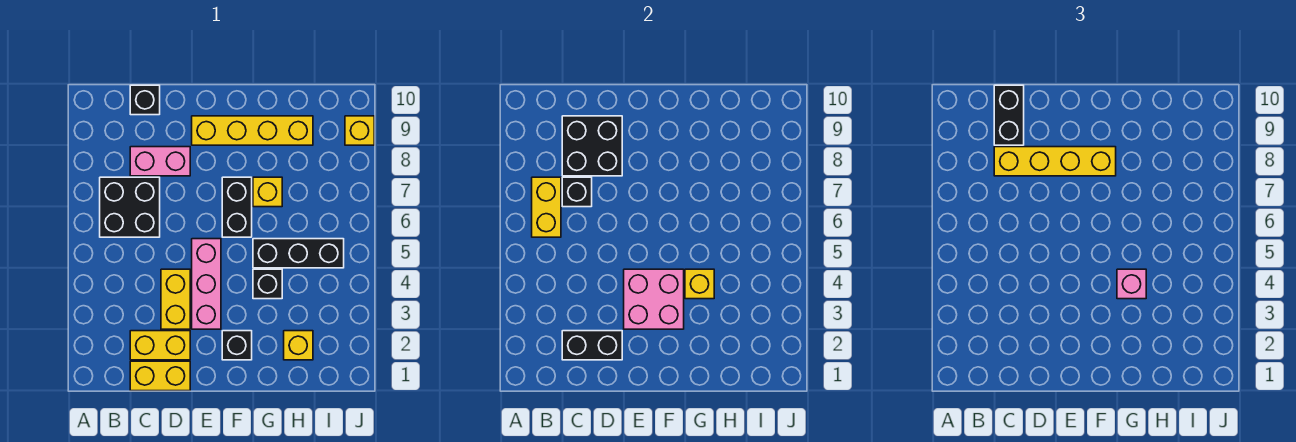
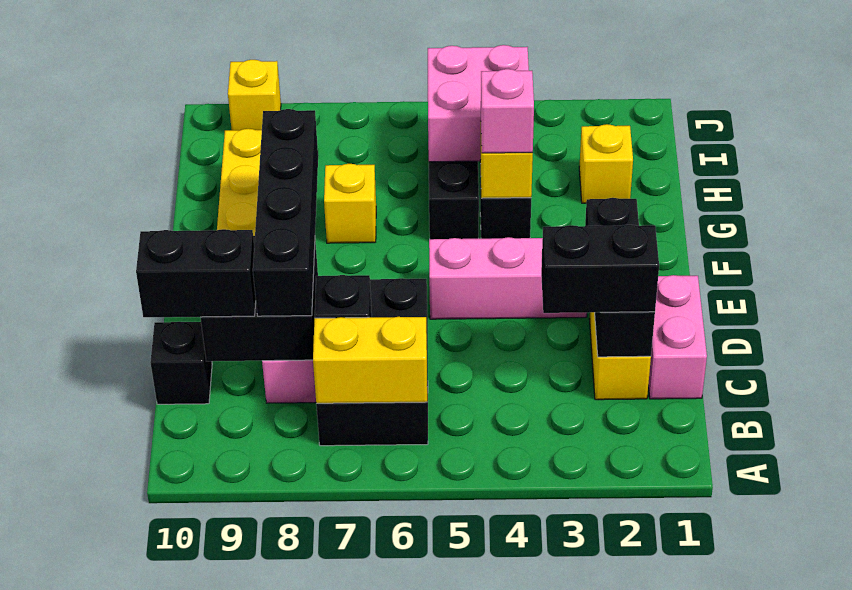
black 2x2 brick [100,177,160,237] -> black 2x3 brick [316,278,428,446]
yellow 1x2 brick [130,361,190,391] -> pink 1x2 brick [648,275,707,399]
yellow 1x4 brick [994,147,1116,176] -> black 1x4 brick [253,109,318,316]
yellow 1x2 brick [161,269,190,329] -> none
pink 2x2 brick [624,269,684,329] -> pink 2x2 brick moved to [428,45,529,162]
black 1x2 brick [222,177,252,237] -> black 1x2 brick moved to [541,225,659,313]

